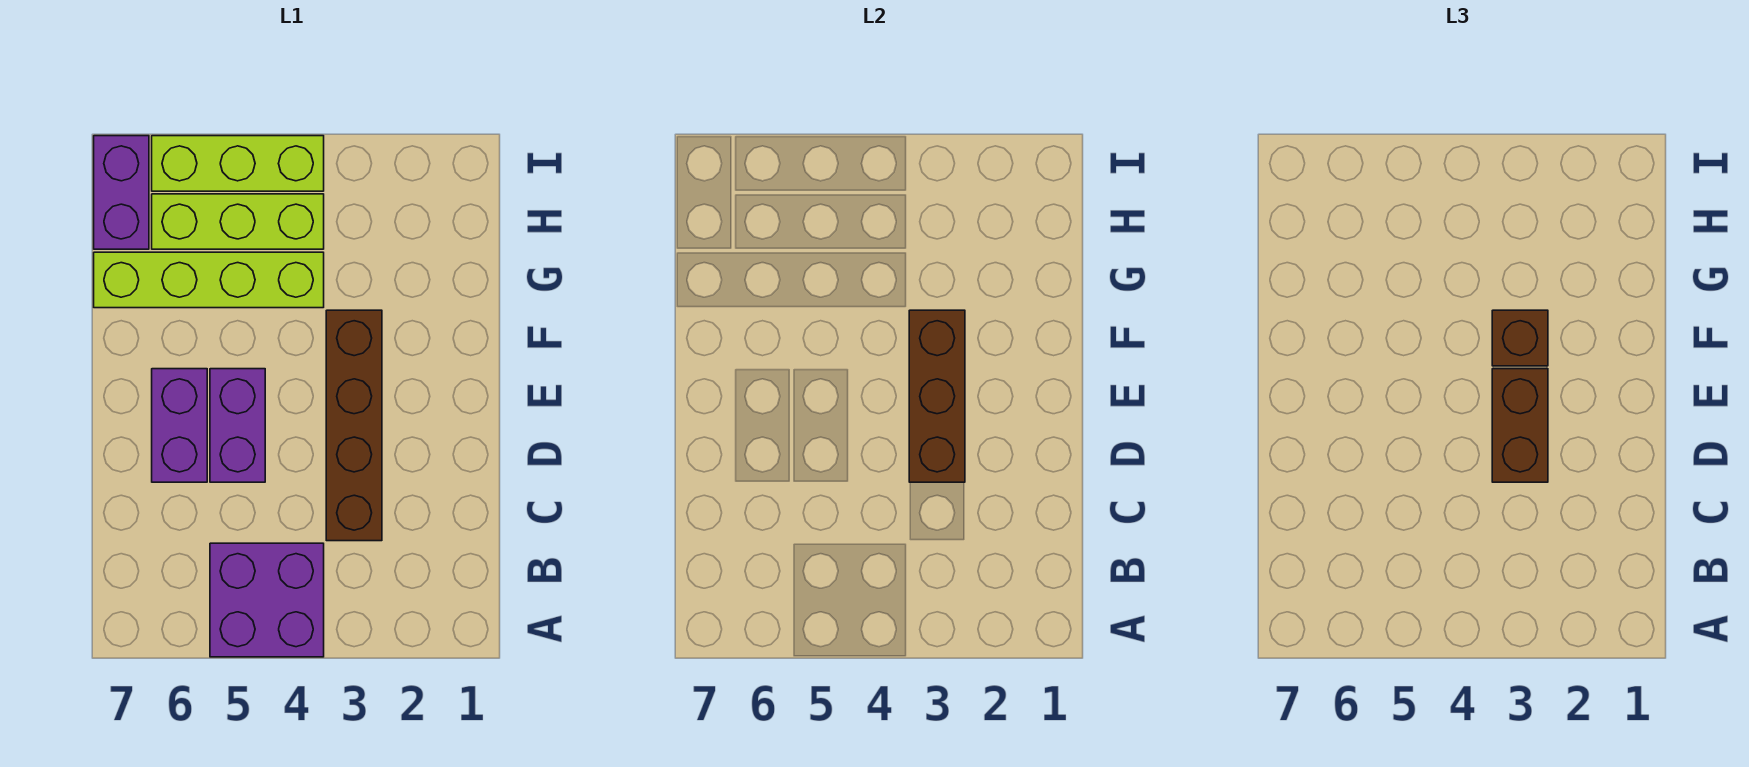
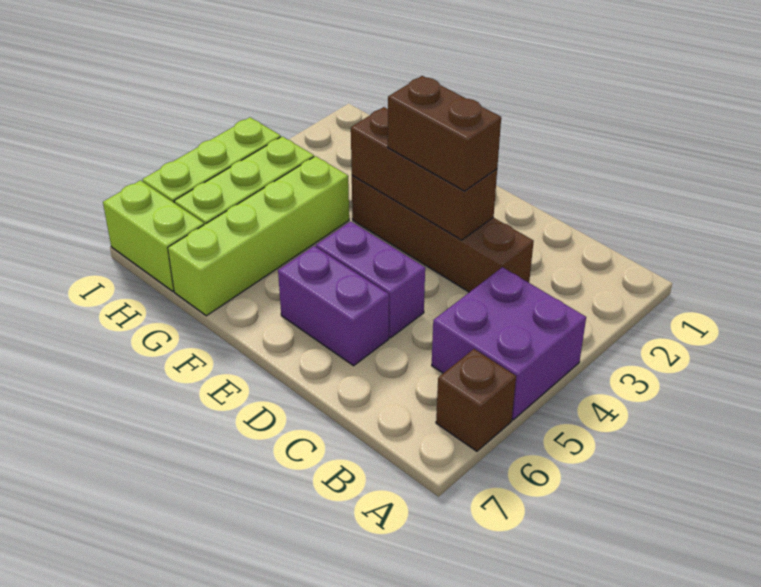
brown 1x1 brick [1492,310,1548,366] -> brown 1x1 brick moved to [436,349,516,451]
purple 1x2 brick [94,136,149,249] -> lime 1x2 brick [103,180,204,291]

